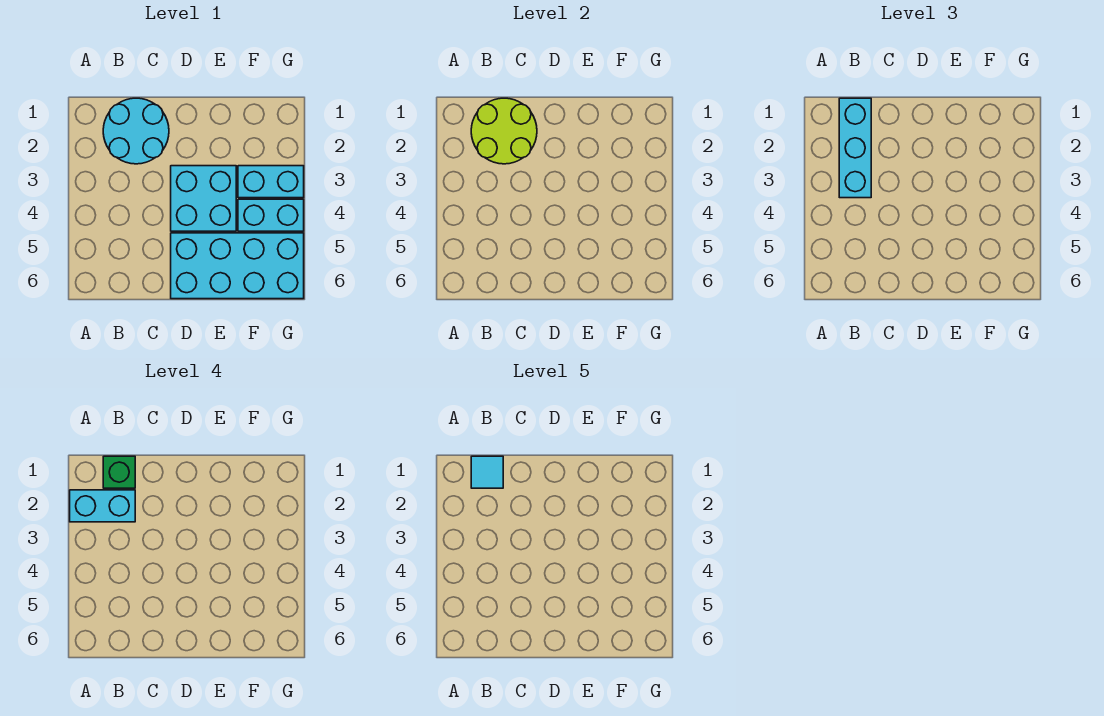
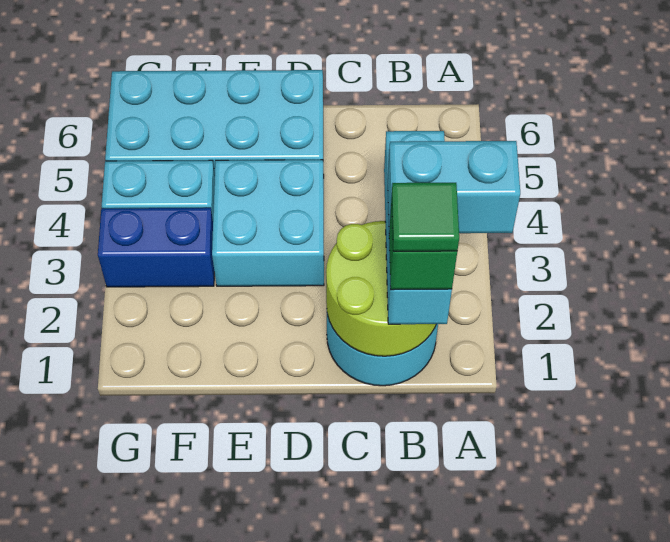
cyan 1x1 tile [471,456,503,488] -> green 1x1 tile [391,183,459,251]
cyan 1x2 brick [238,166,304,198] -> blue 1x2 brick [98,208,214,287]

